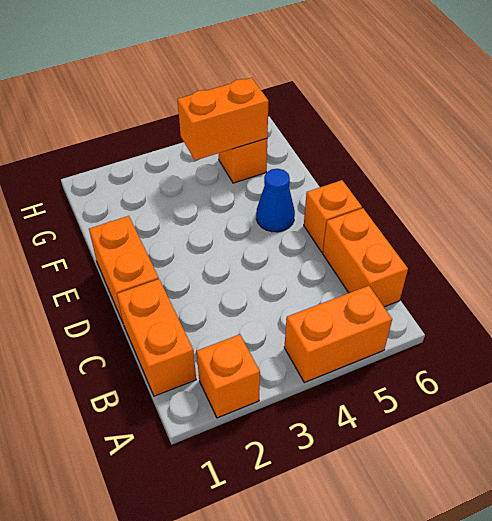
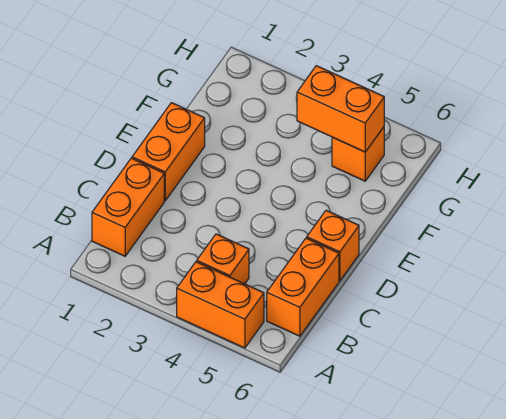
orange 1x1 brick [197,334,260,418] -> orange 1x1 brick moved to [197,234,249,284]
blue 1x1 cone [256,169,295,232] -> none

